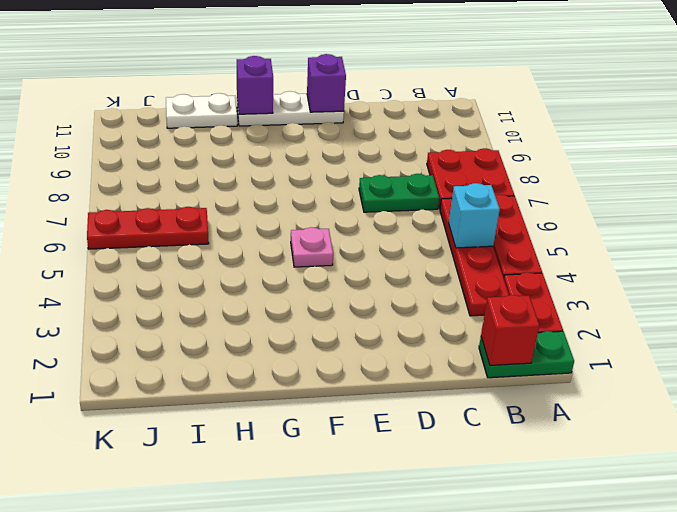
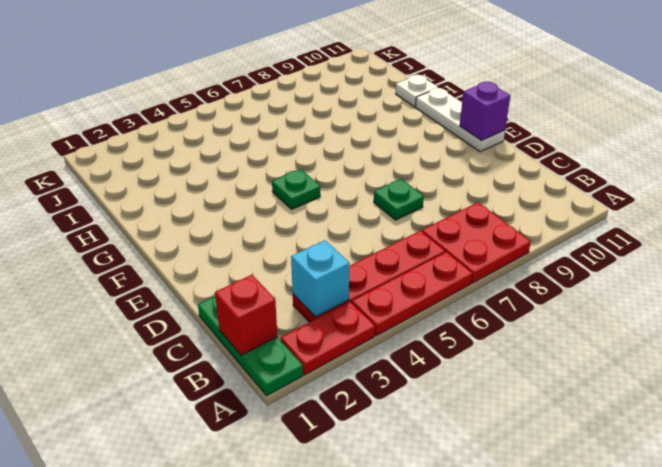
green 1x2 plate [479,331,574,378] -> green 1x3 plate [198,297,303,396]
cyan 1x1 brick [449,183,500,248] -> cyan 1x1 brick moved to [291,240,350,317]
green 1x2 plate [359,174,439,212] -> green 1x1 plate [374,179,424,220]
pink 1x1 plate [291,227,333,267] -> green 1x1 plate [272,169,320,209]
purple 1x1 brick [237,56,273,114] -> none
white 1x2 plate [166,93,237,128] -> white 1x1 plate [396,75,438,107]
red 1x3 plate [87,207,209,249] -> none

